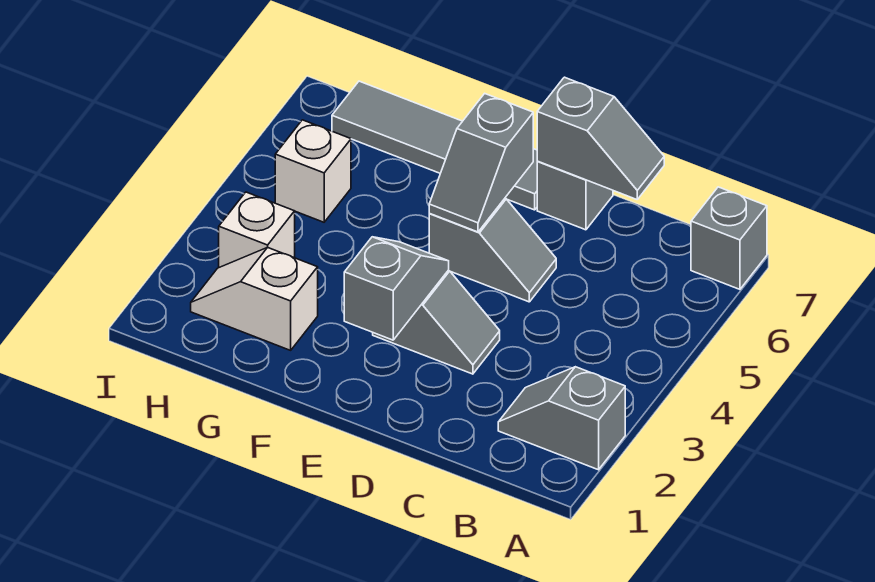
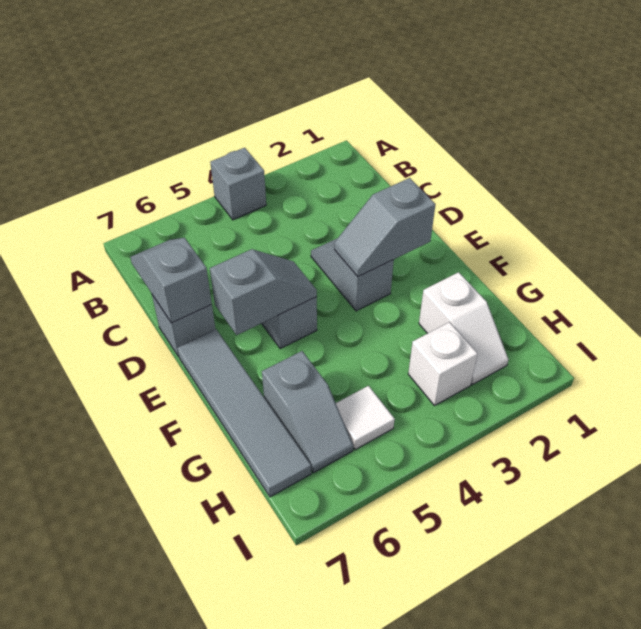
grey 1x2 slope [498,367,625,470] -> grey 1x2 slope moved to [262,351,353,473]
grey 1x1 brick [691,187,767,289] -> grey 1x1 brick moved to [210,148,266,220]
white 1x1 brick [275,120,351,222] -> white 1x1 tile [336,386,395,450]

